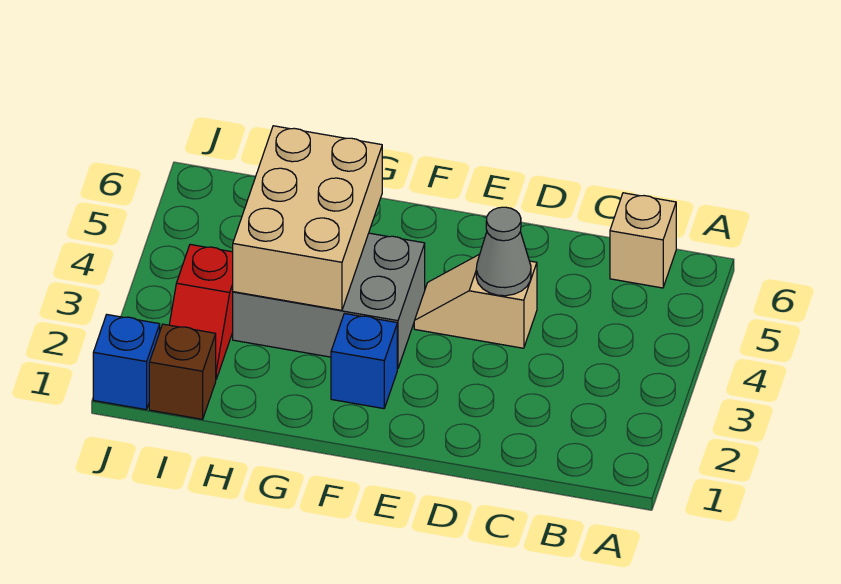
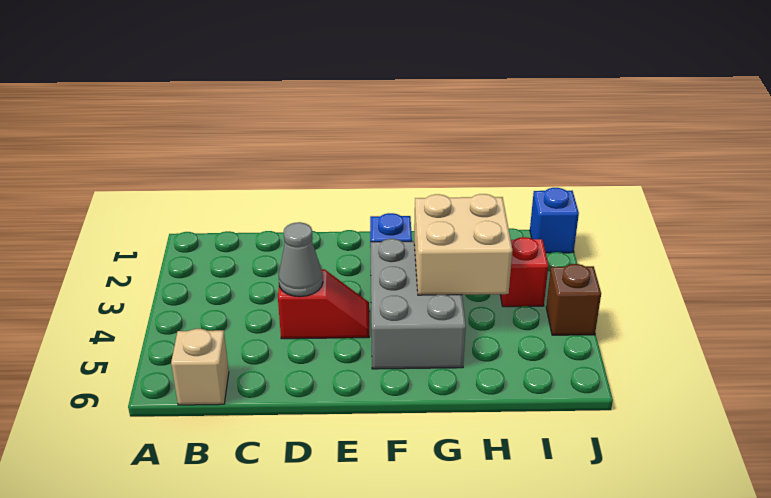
tan 1x2 slope [414,254,537,348] -> red 1x2 slope [278,269,369,339]
grey 2x3 brick [233,233,425,369] -> grey 2x3 brick turned to [370,239,466,369]
tan 2x3 brick [233,126,382,310] -> tan 2x2 brick [414,194,513,295]
brown 1x1 brick [149,324,216,419] -> brown 1x1 brick moved to [546,264,601,335]

